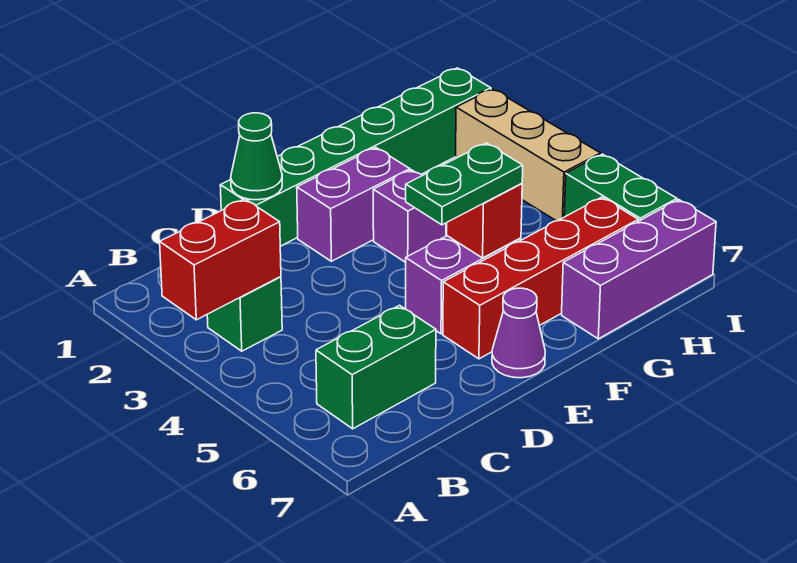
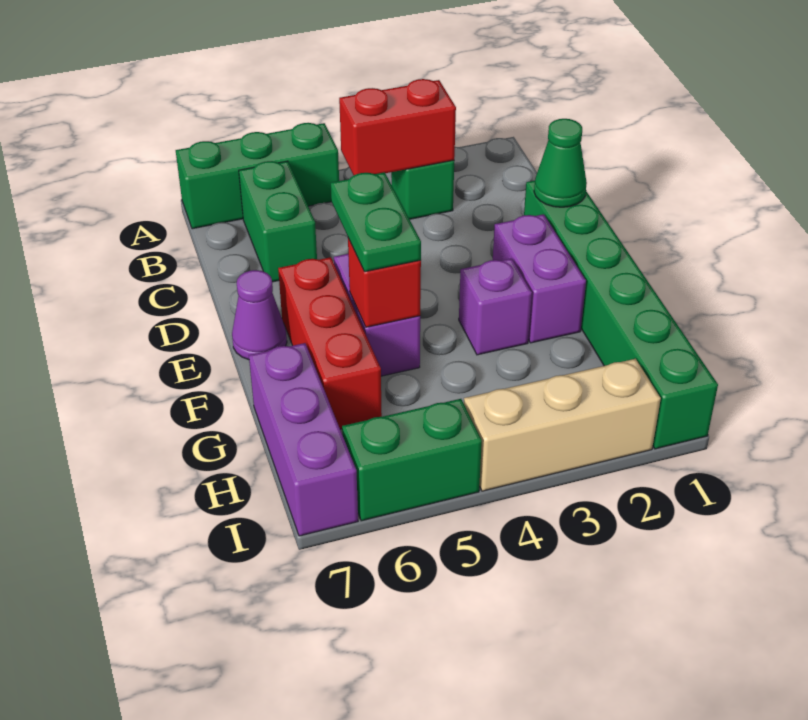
red 1x2 brick [160,199,281,320] -> red 1x2 brick turned to [339,79,456,175]
none -> green 1x3 brick [176,123,339,229]
red 1x4 brick [443,197,638,359] -> red 1x3 brick [278,257,382,429]

